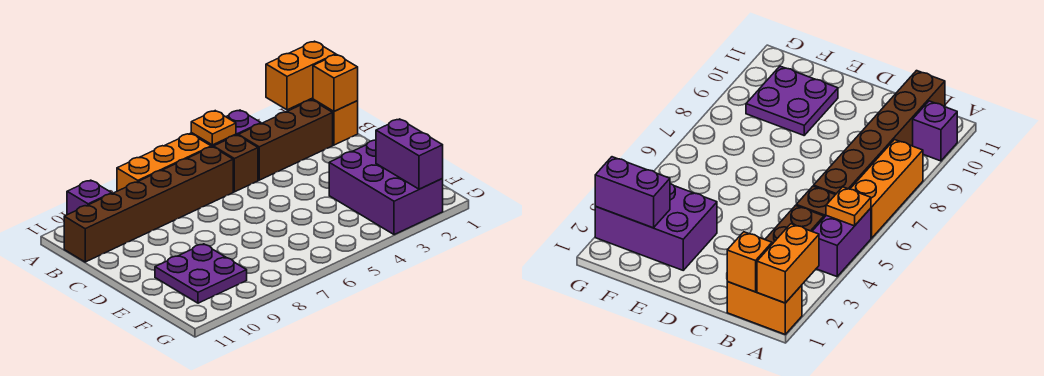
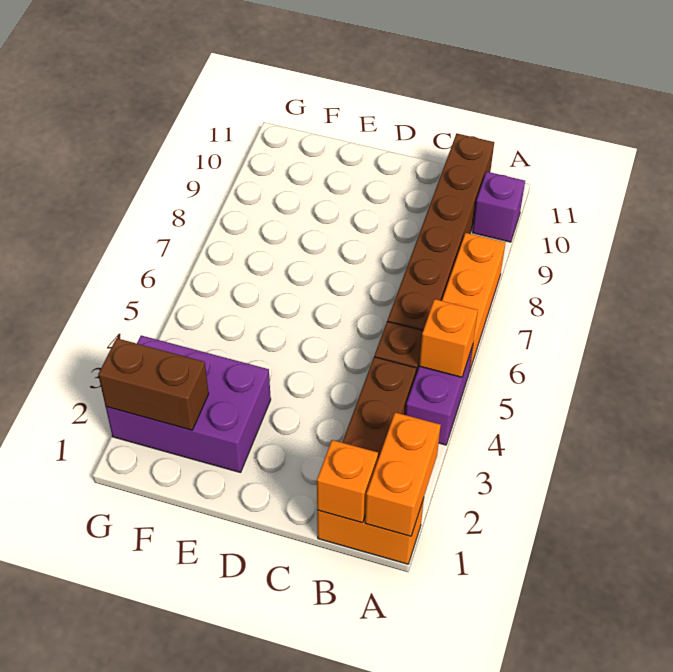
orange 1x1 plate [191,111,236,145] -> orange 1x1 brick [419,299,478,377]
purple 2x2 plate [155,244,247,303] -> none
purple 1x2 brick [376,119,443,189] -> brown 1x2 brick [98,338,209,430]

